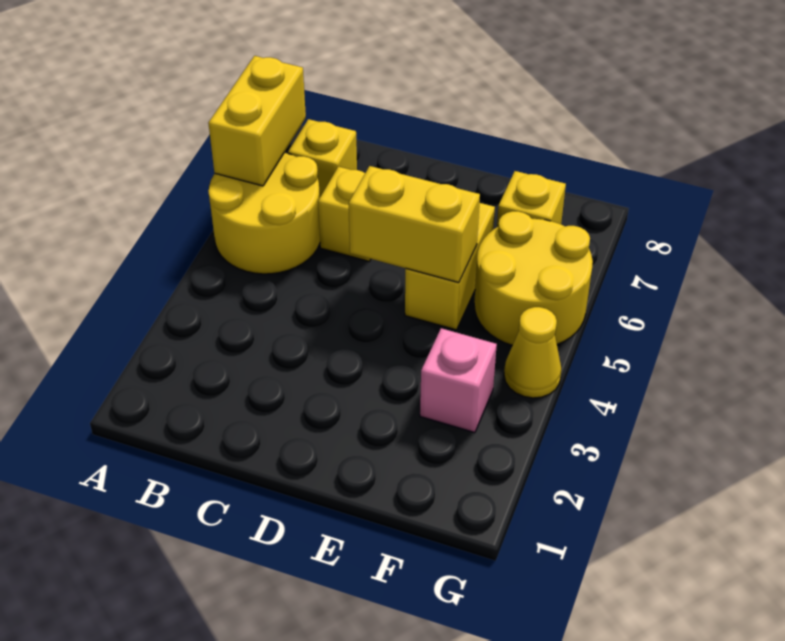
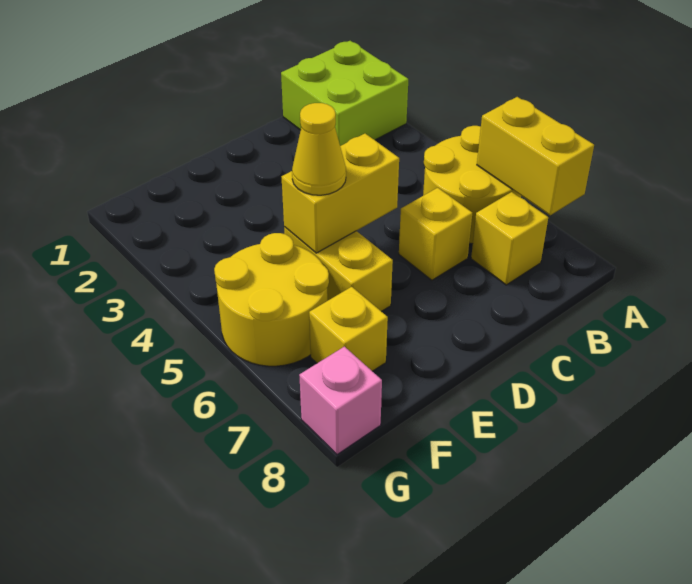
none -> lime 2x2 brick [281,41,408,146]
pink 1x1 brick [420,328,497,433] -> pink 1x1 brick moved to [299,346,382,455]
yellow 1x1 cone [504,307,562,398] -> yellow 1x1 cone moved to [292,103,346,195]

